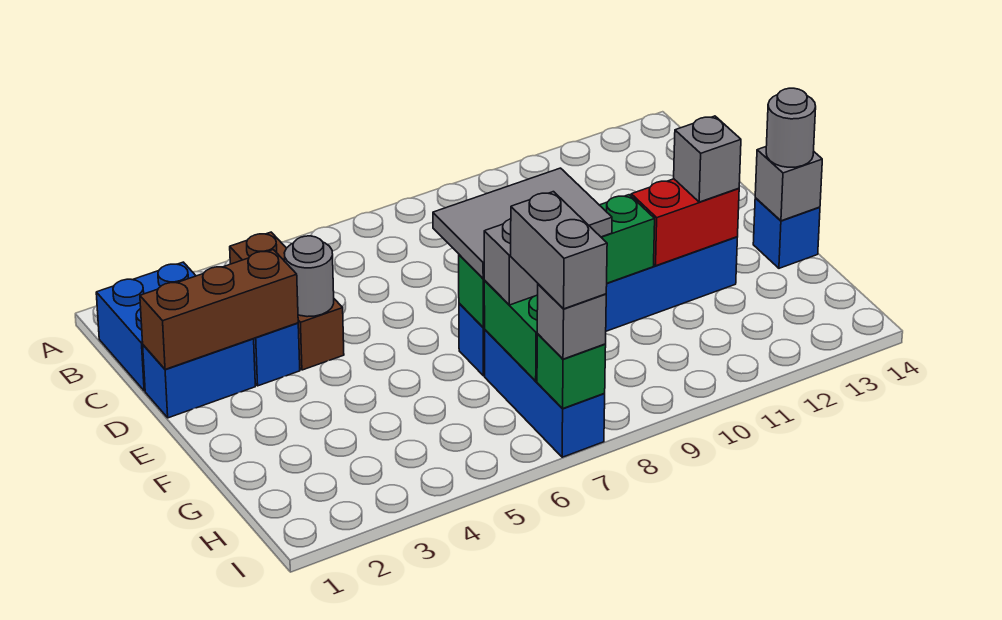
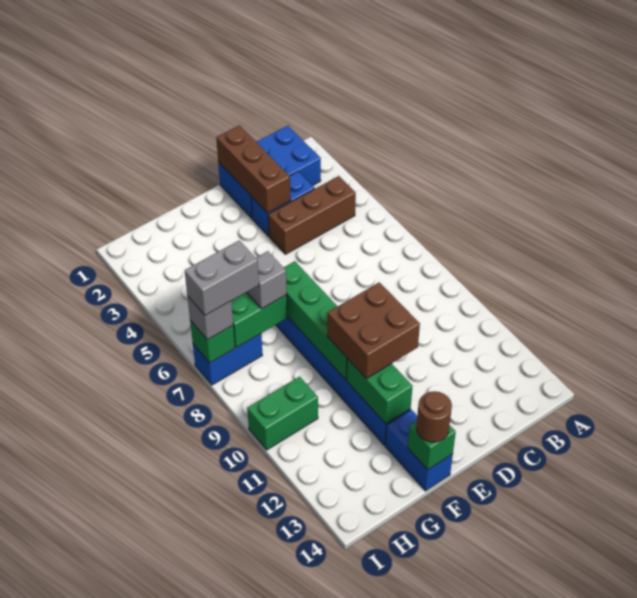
grey 1x1 round brick [284,236,334,317] -> none
grey 2x3 tile [433,168,612,278] -> none
none -> brown 2x2 brick [327,282,420,379]
red 1x2 brick [631,179,739,266] -> green 1x2 brick [347,358,413,424]
grey 1x1 brick [674,116,741,202] -> none
blue 1x1 brick [753,198,820,268] -> blue 1x2 brick [385,410,453,491]
grey 1x1 brick [755,147,822,221] -> green 1x1 brick [408,421,456,470]
grey 1x1 round brick [766,88,816,167] -> brown 1x1 round brick [416,391,452,442]
blue 1x3 brick [485,330,605,457] -> blue 1x2 brick [193,334,262,385]
none -> green 1x2 brick [247,376,318,450]

